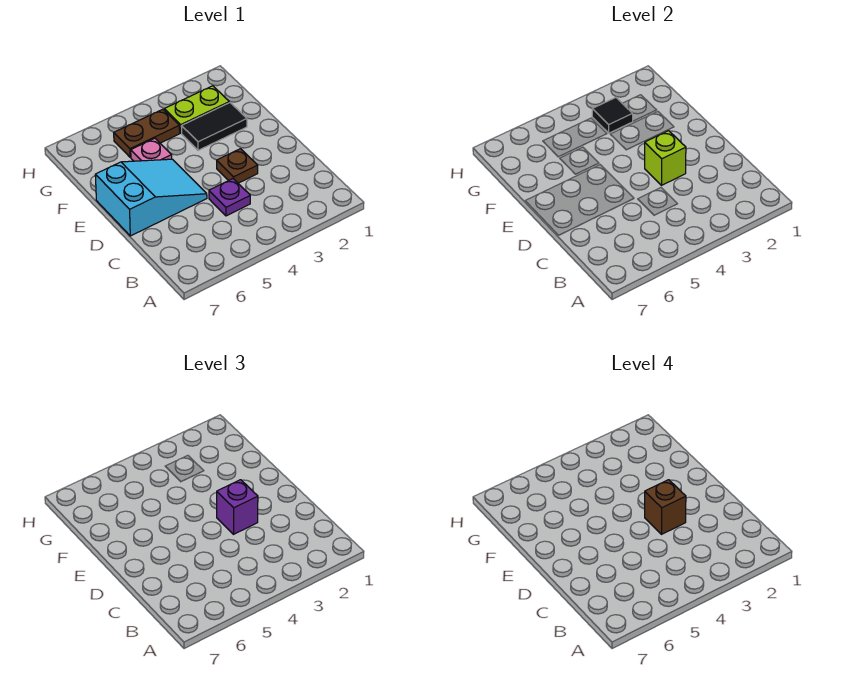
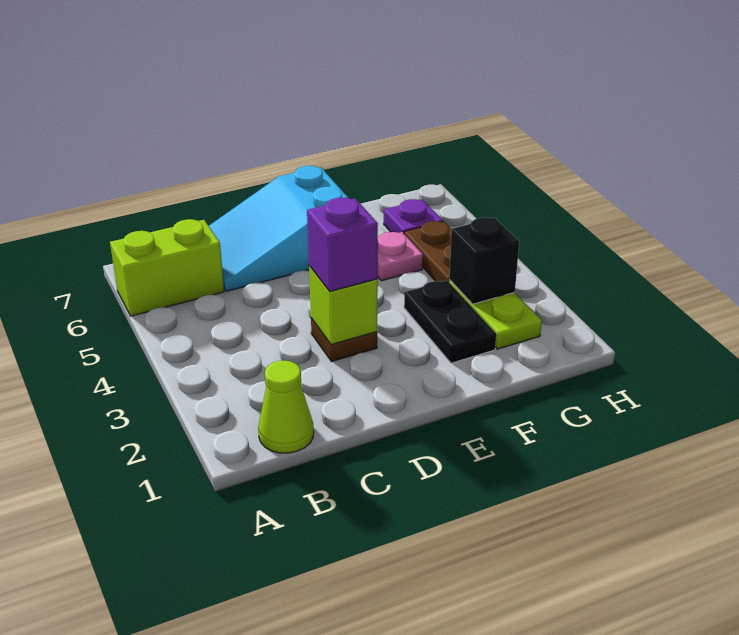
none -> lime 1x2 brick [110,219,224,316]
none -> lime 1x1 cone [258,361,314,453]
purple 1x1 plate [209,179,250,216] -> purple 1x1 plate moved to [384,199,443,233]
brown 1x1 brick [645,480,686,534] -> none
cyan 2x3 slope [95,159,207,236] -> cyan 2x3 slope turned to [209,166,348,291]
black 1x2 tile [181,103,247,150] -> black 1x2 plate [404,280,496,363]
black 1x1 tile [592,98,633,133] -> black 1x1 brick [449,217,519,304]

